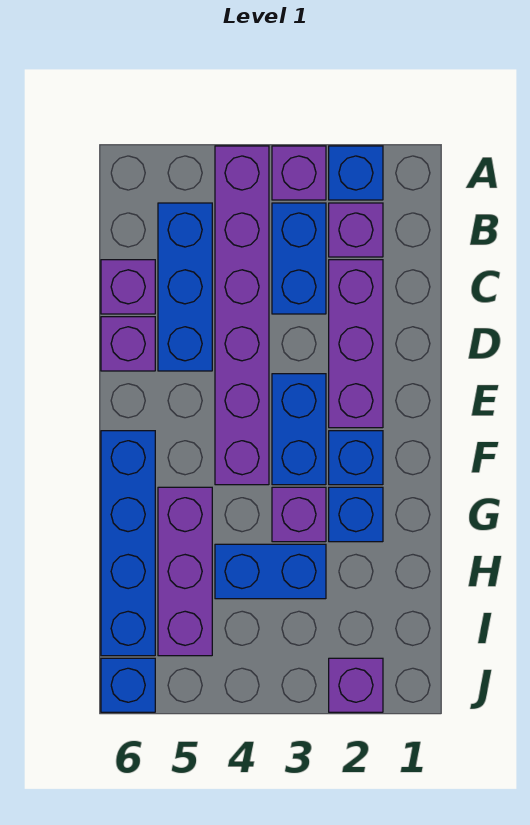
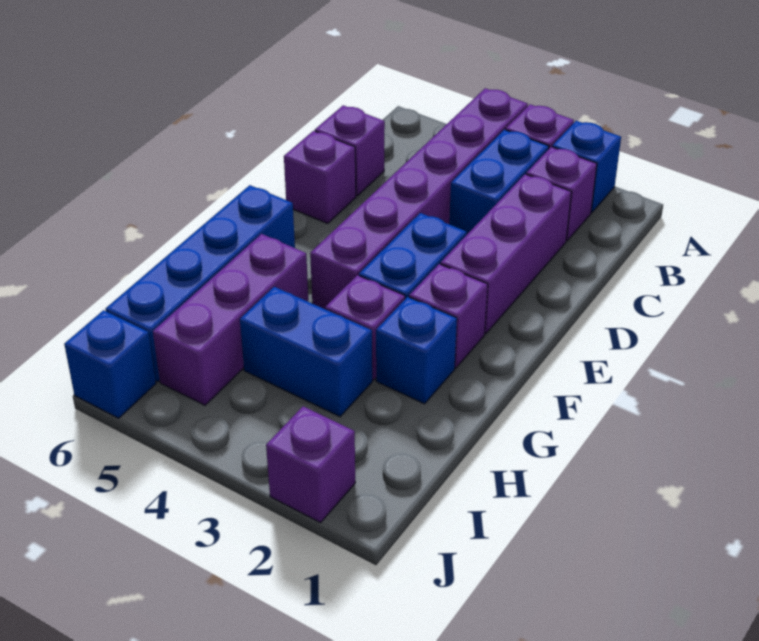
blue 1x3 brick [158,203,212,371] -> none
blue 1x1 brick [329,431,383,485] -> purple 1x1 brick [409,264,488,368]

